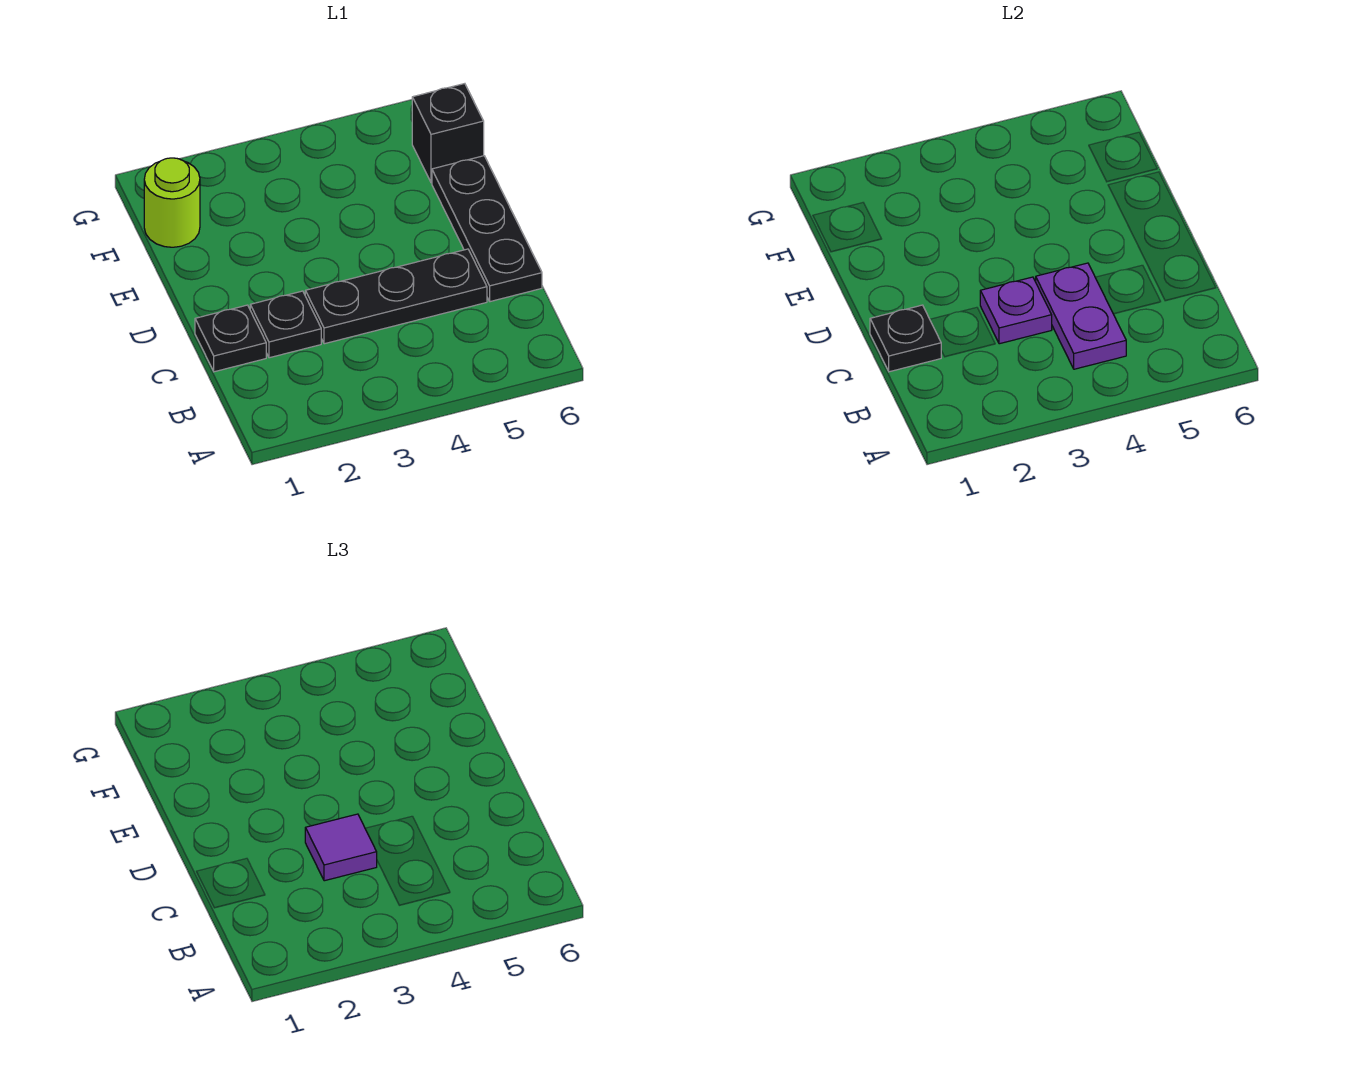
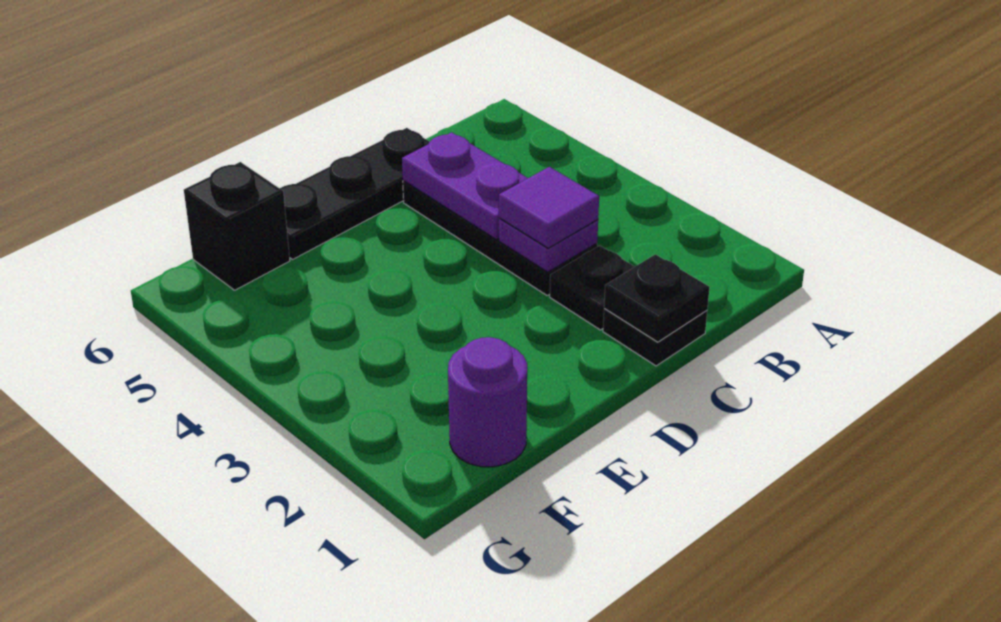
purple 1x2 plate [1036,263,1126,369] -> purple 1x2 plate turned to [402,132,528,240]
lime 1x1 round brick [144,158,200,247] -> purple 1x1 round brick [448,337,527,467]

